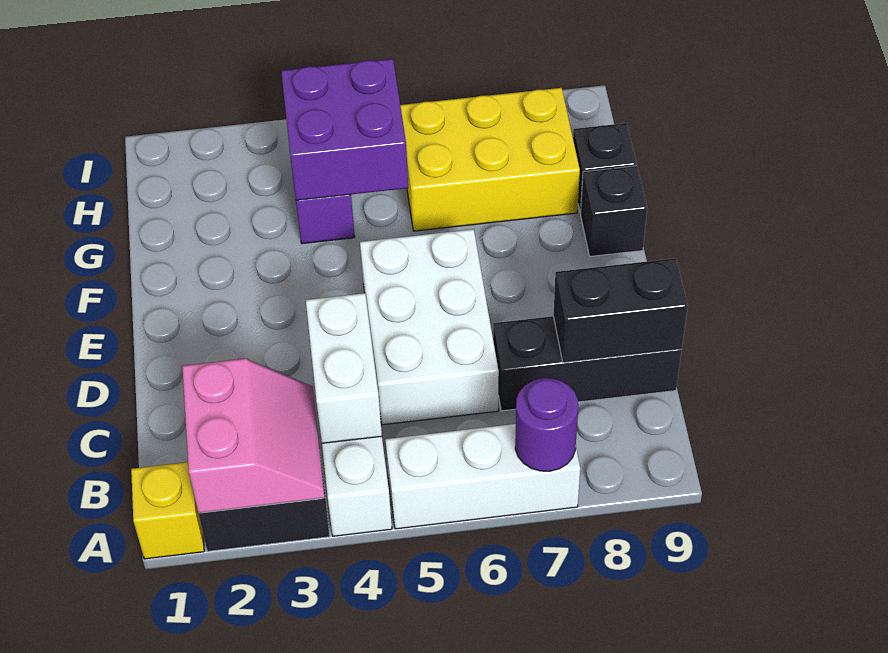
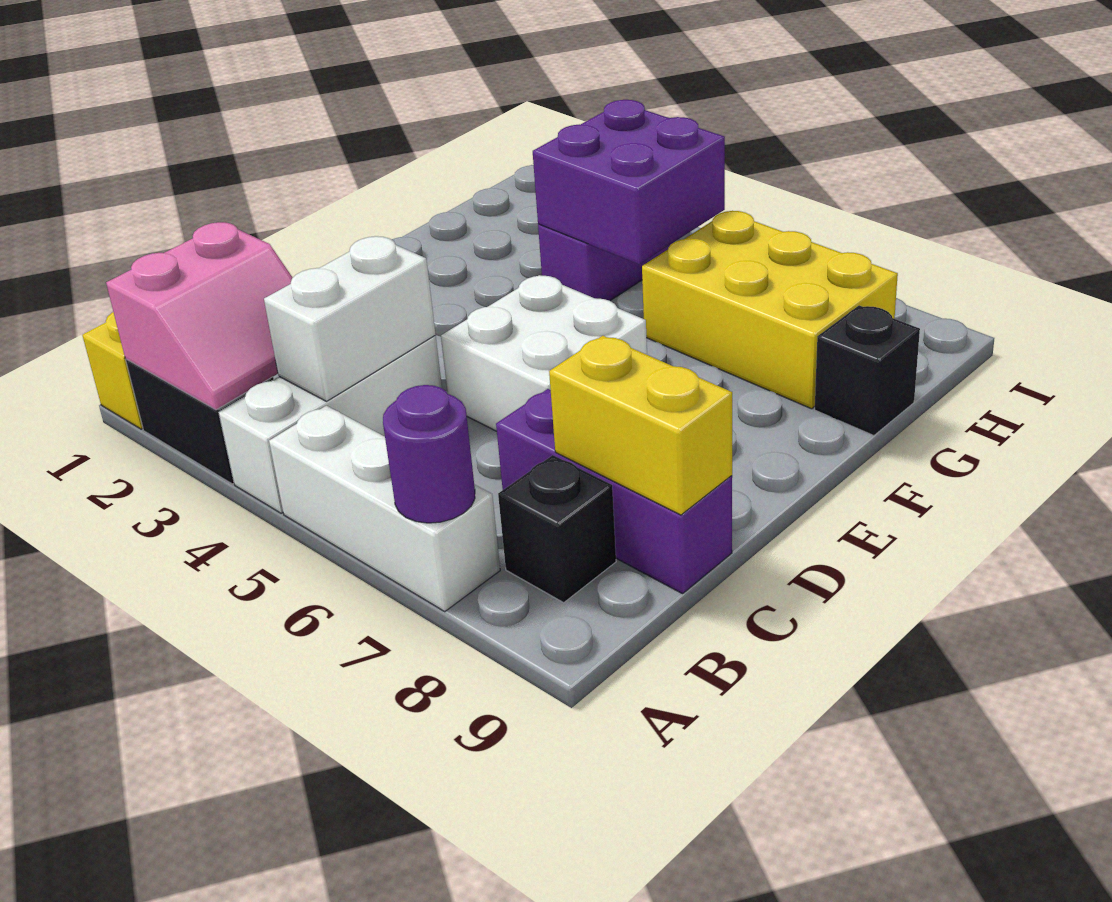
white 2x3 brick [360,229,499,425] -> white 2x2 brick [441,275,647,431]
black 1x3 brick [493,316,682,411] -> purple 1x3 brick [496,389,732,594]
black 1x2 brick [553,258,688,363] -> yellow 1x2 brick [549,336,732,515]
black 1x1 brick [581,166,647,256] -> black 1x1 brick moved to [498,455,616,603]

